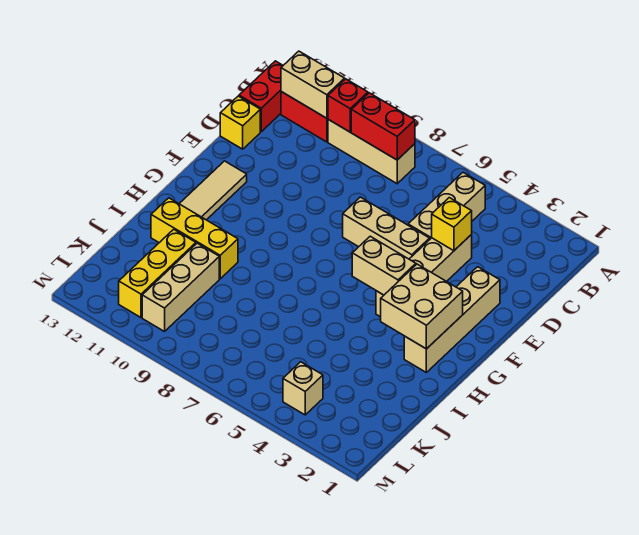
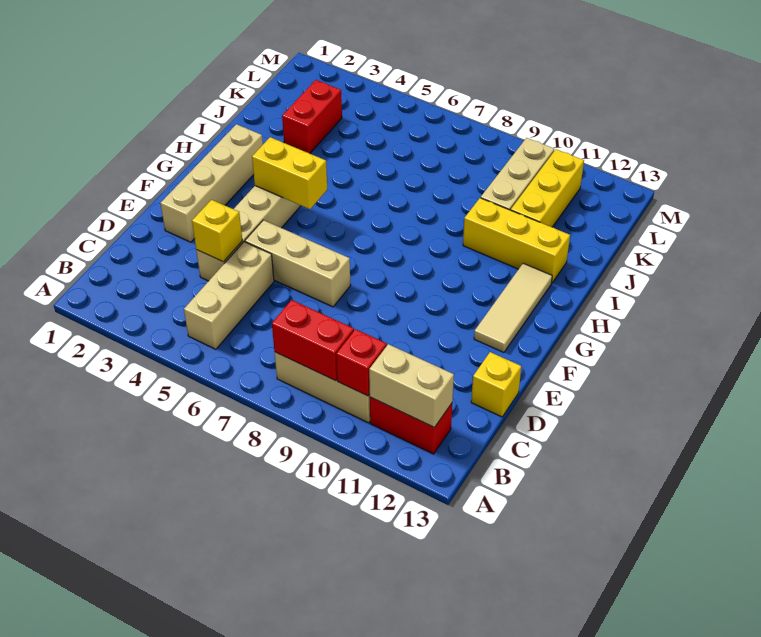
red 1x2 brick [239,61,283,132] -> red 1x2 brick moved to [282,80,342,153]
tan 2x2 brick [381,264,463,349] -> none
tan 1x2 brick [352,236,416,295] -> yellow 1x2 brick [252,137,327,209]
tan 1x1 brick [283,362,323,415] -> none

